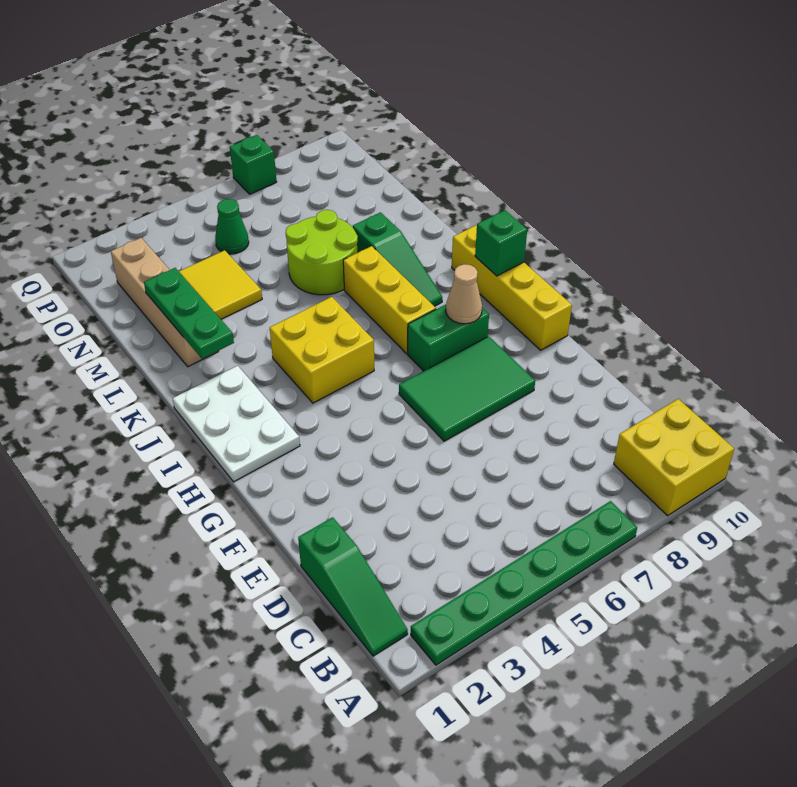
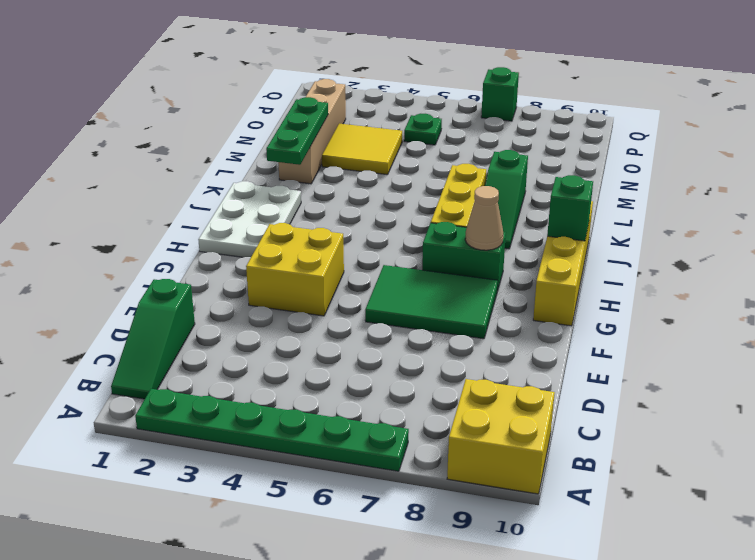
yellow 2x2 brick [270,297,374,403] -> yellow 2x2 brick moved to [246,223,344,316]
lime 2x2 round brick [286,210,358,295] -> none
green 1x1 cone [215,199,249,254] -> green 1x1 plate [404,114,442,145]

